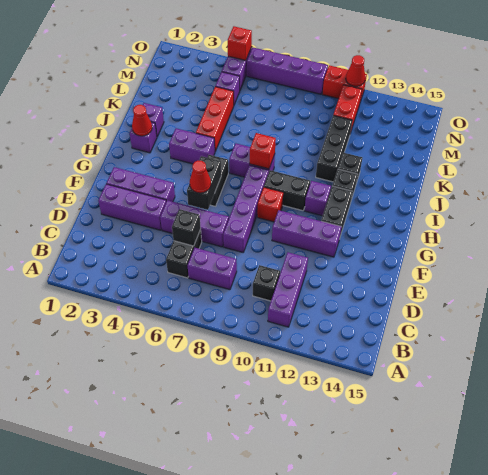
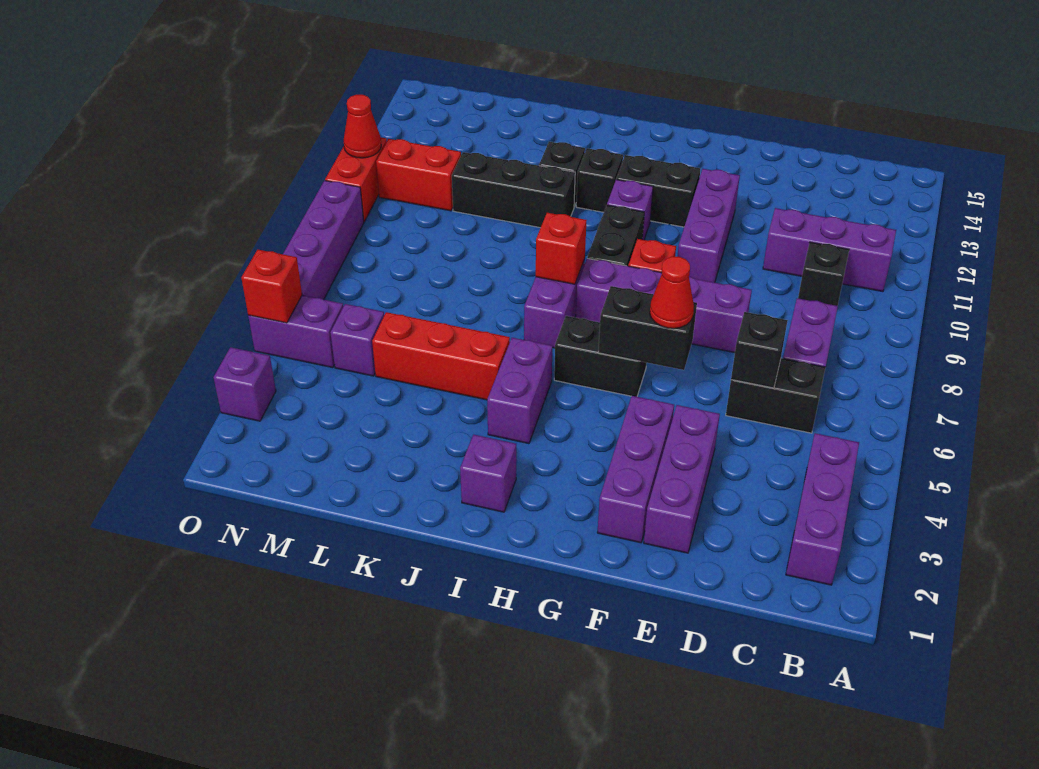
purple 1x3 brick [160,200,229,247] -> purple 1x3 brick moved to [786,433,859,585]
red 1x1 cone [132,105,152,136] -> none
purple 1x1 brick [143,103,164,137] -> purple 1x1 brick moved to [213,347,276,421]

